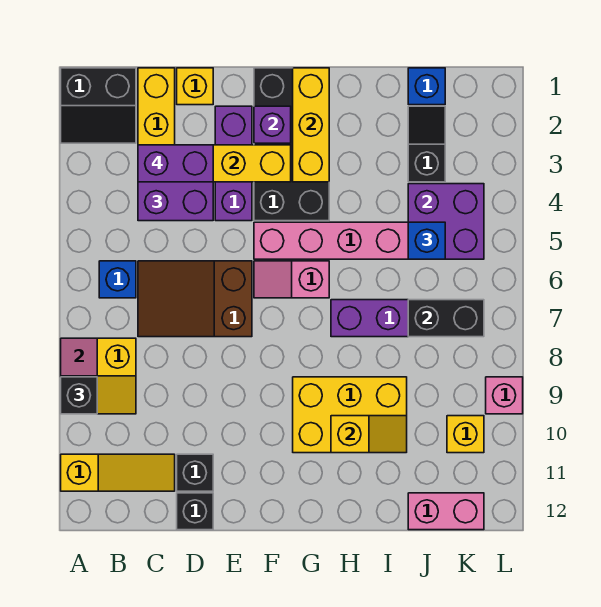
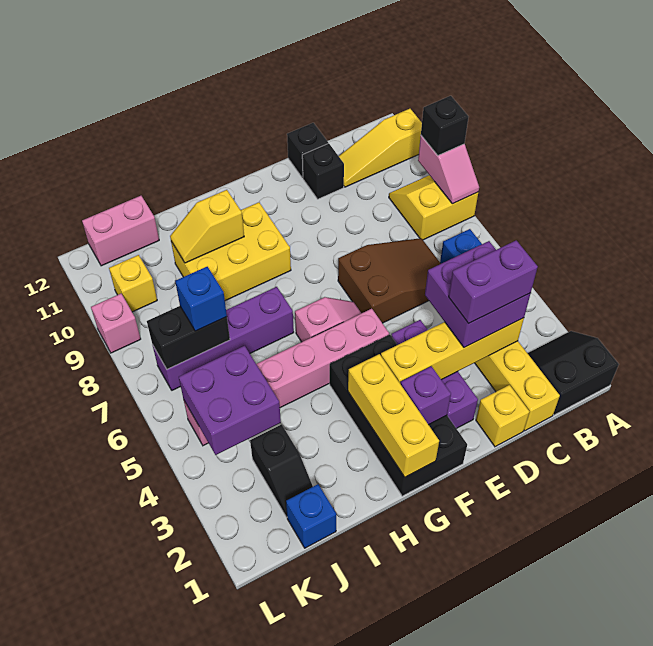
blue 1x1 brick [408,222,445,259] -> blue 1x1 brick moved to [175,267,227,331]

